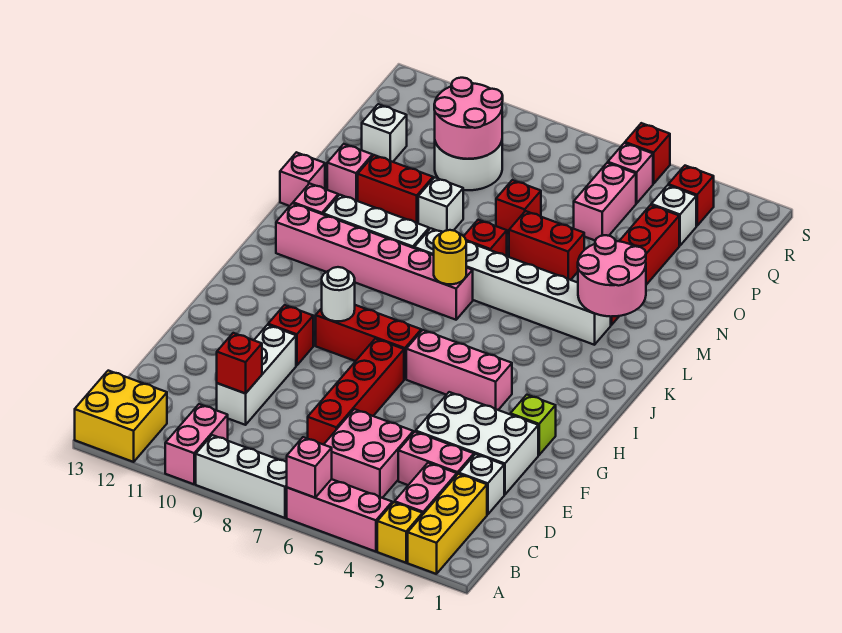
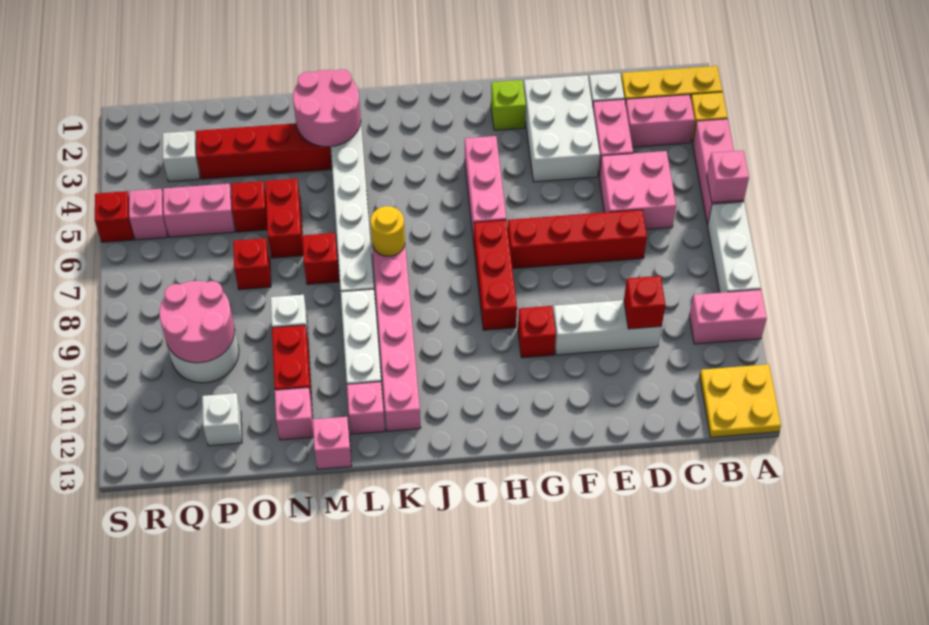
yellow 2x2 brick [75,371,167,462] -> yellow 2x2 plate [700,364,781,437]
white 1x1 round brick [322,267,355,321] -> none
red 1x1 brick [668,166,714,226] -> red 1x1 brick moved to [231,181,267,232]

